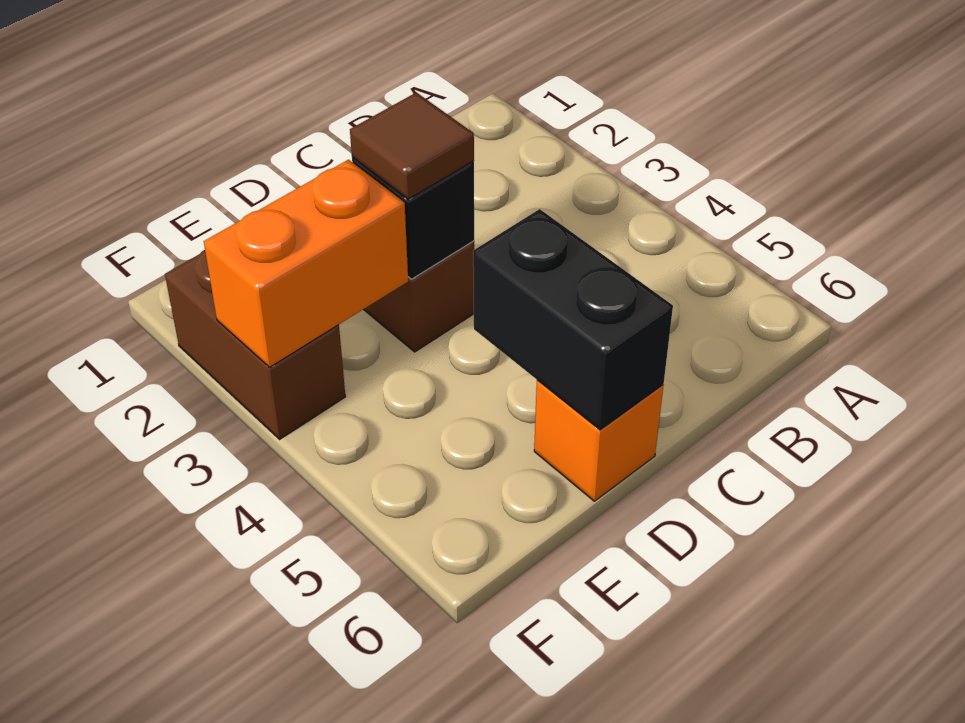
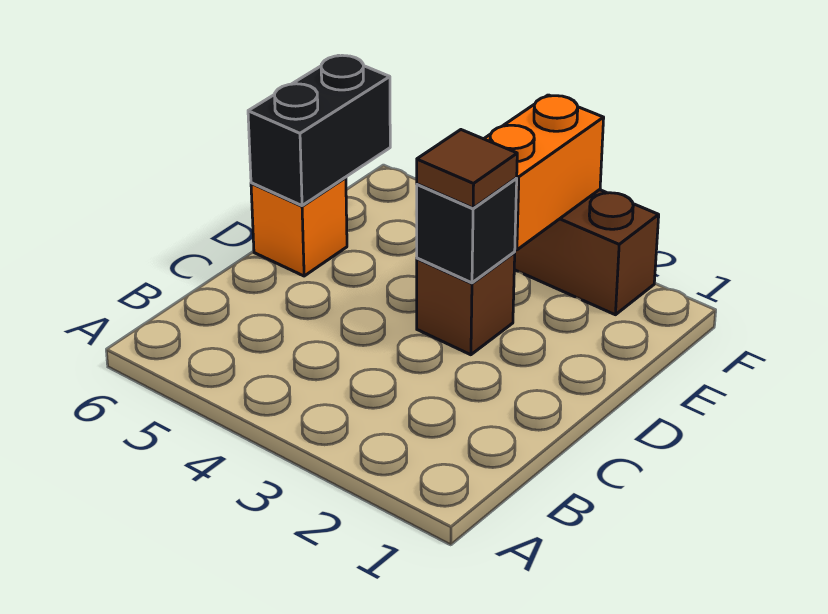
black 1x2 brick [473,209,673,430] -> black 1x2 brick turned to [248,55,390,206]

